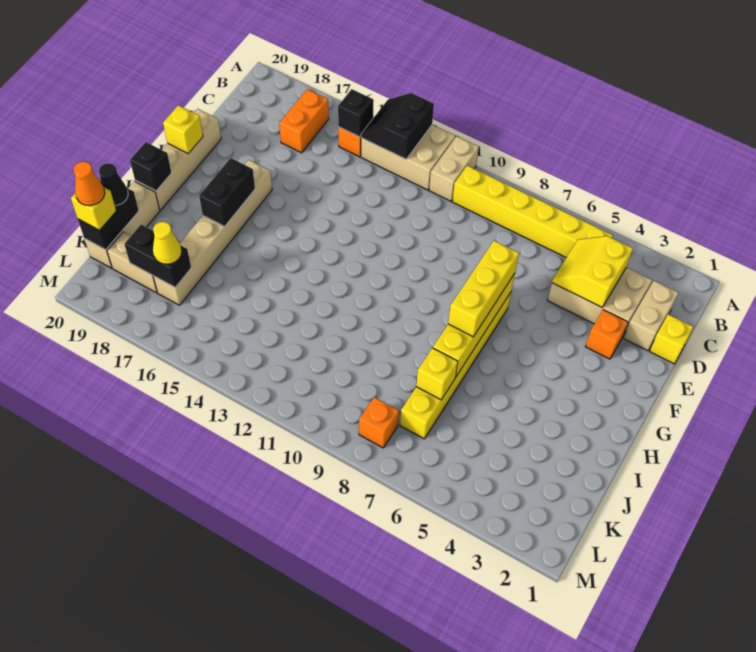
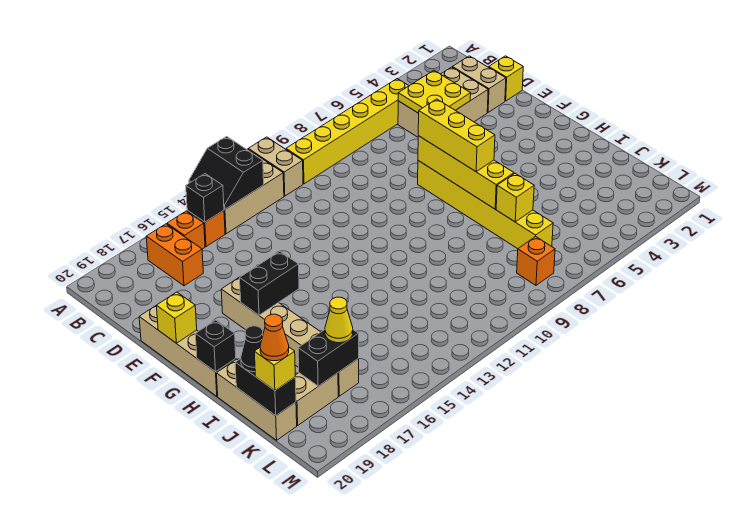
yellow 2x2 slope [552,236,633,308] -> yellow 2x2 plate [398,71,471,113]
orange 1x1 brick [585,310,628,359] -> orange 1x1 brick moved to [167,211,205,249]
black 1x2 brick [199,158,255,226] -> black 1x2 brick turned to [240,251,299,315]

